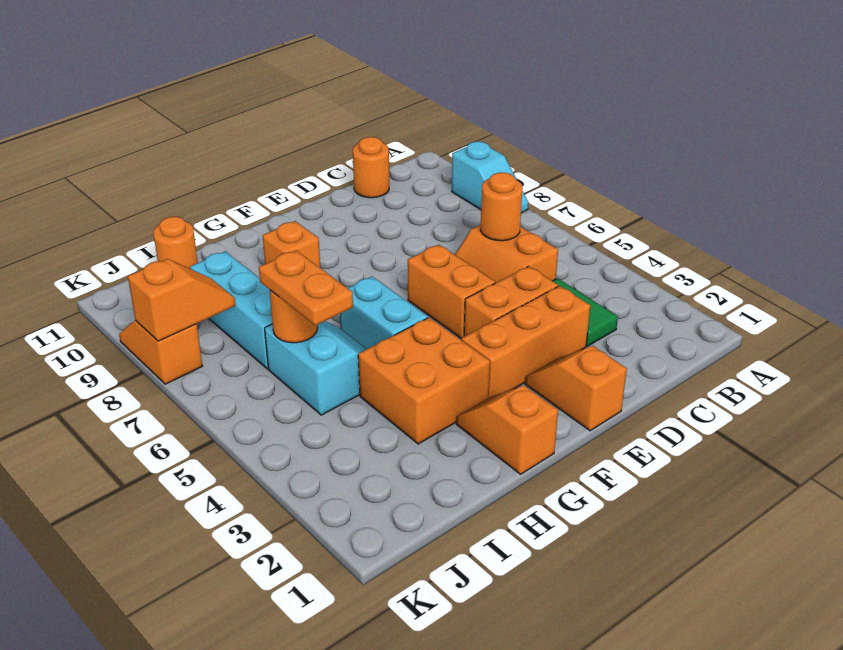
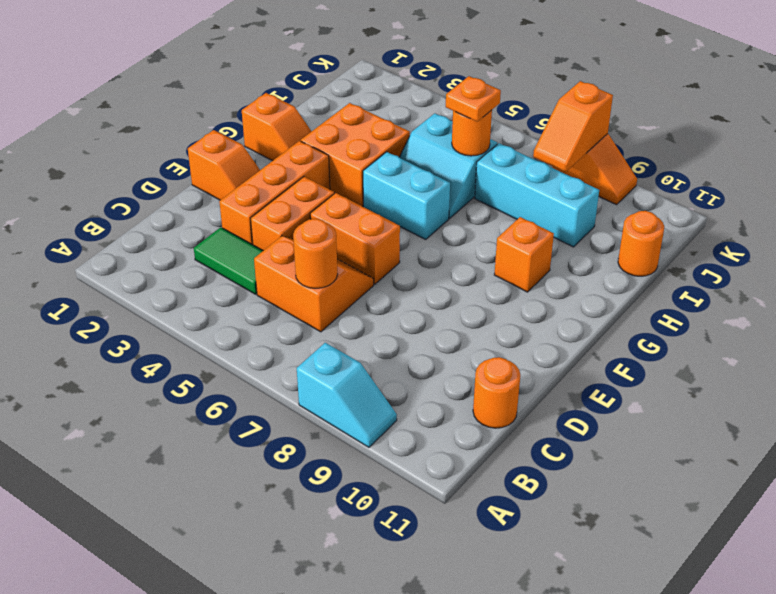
cyan 1x2 slope [452,142,528,213] -> cyan 1x2 slope turned to [297,343,397,447]
orange 1x2 plate [259,250,353,326] -> orange 1x1 plate [446,76,501,122]

